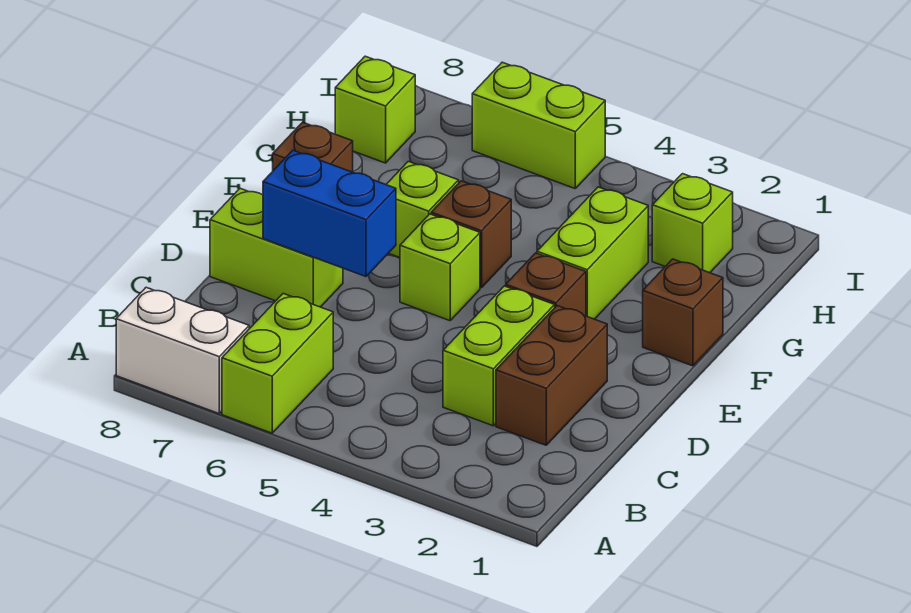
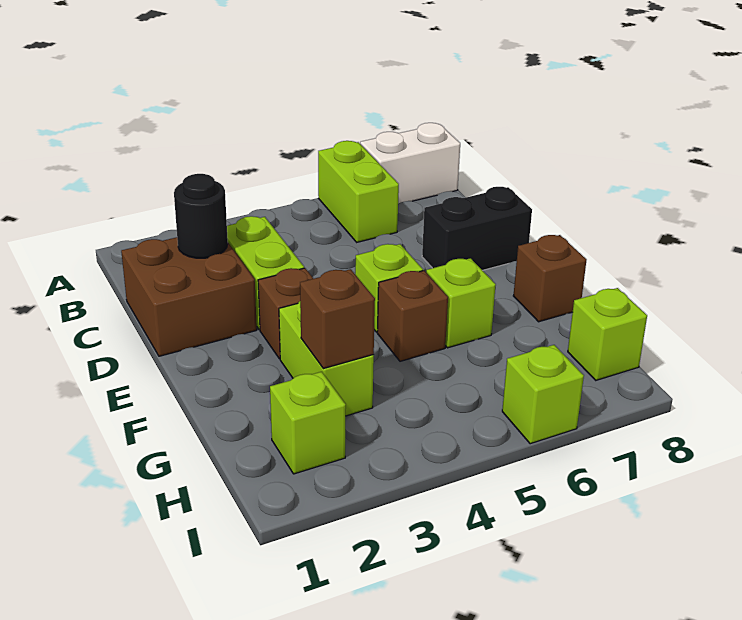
brown 1x2 brick [496,306,607,445] -> brown 2x2 brick [121,237,257,356]
none -> black 1x1 round brick [174,174,228,258]
blue 1x2 brick [263,150,396,277] -> none
lime 1x2 brick [210,188,343,307] -> black 1x2 brick [422,187,532,270]
brown 1x1 brick [643,259,723,366] -> brown 1x1 brick moved to [300,269,375,369]
lime 1x2 brick [472,62,605,188] -> lime 1x1 brick [502,345,584,444]

